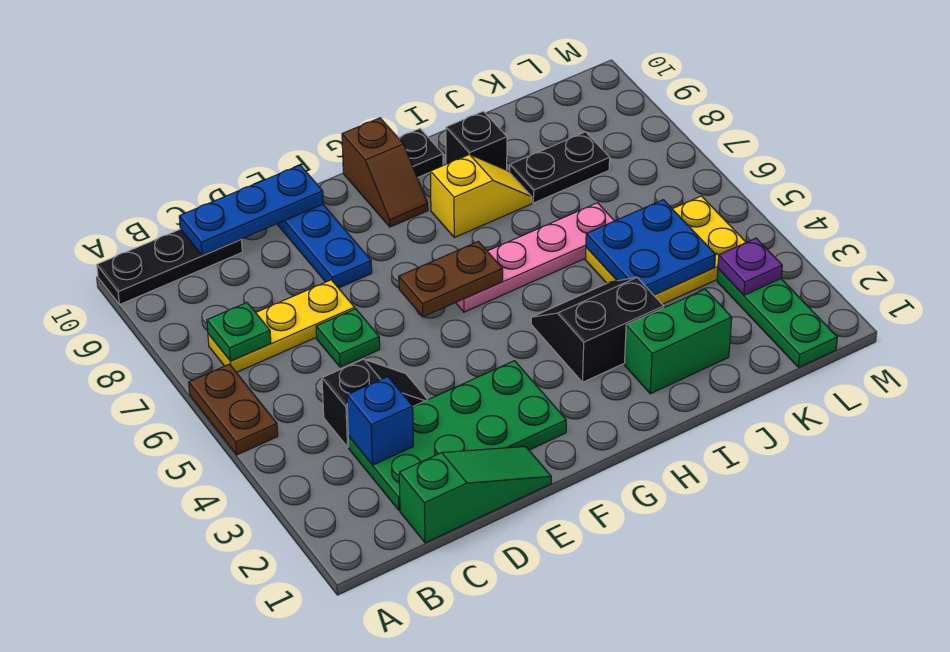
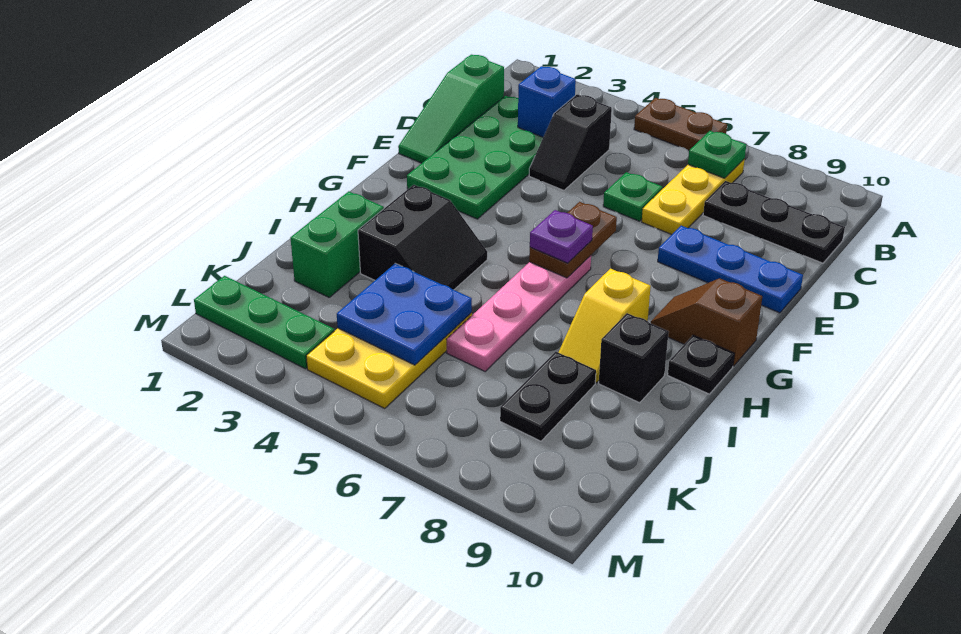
black 1x3 plate [97,229,242,305] -> black 1x3 plate turned to [703,181,845,263]
blue 1x3 plate [179,165,323,255] -> none
purple 1x1 plate [718,238,782,295] -> purple 1x1 plate moved to [530,210,593,263]

